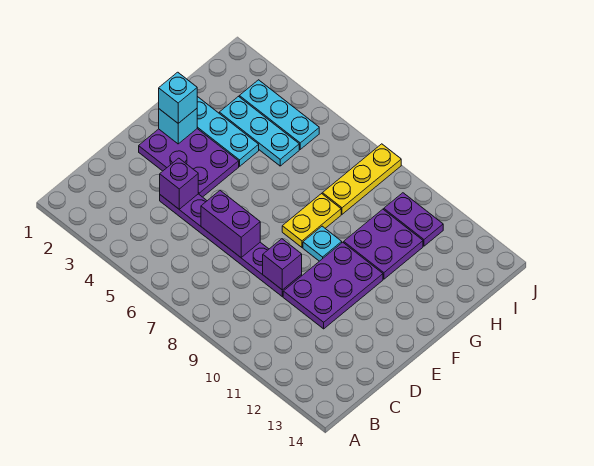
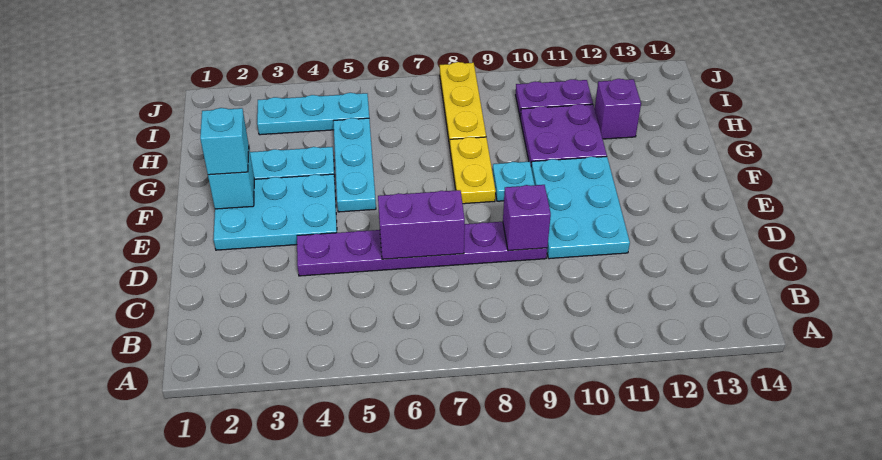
purple 1x1 brick [160,158,198,209] -> purple 1x1 brick moved to [595,79,641,139]
purple 2x3 plate [283,242,383,329] -> cyan 2x3 plate [531,157,630,259]
purple 2x3 plate [139,129,239,197] -> cyan 2x3 plate [213,174,337,250]
cyan 1x3 plate [219,97,299,166] -> cyan 1x3 plate turned to [333,118,376,212]

